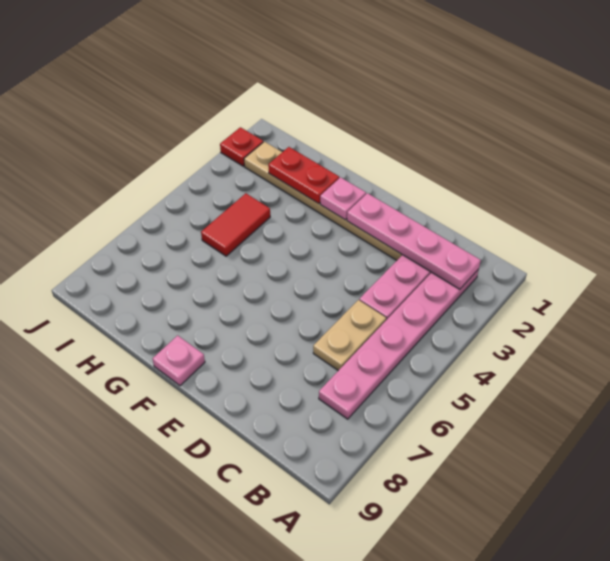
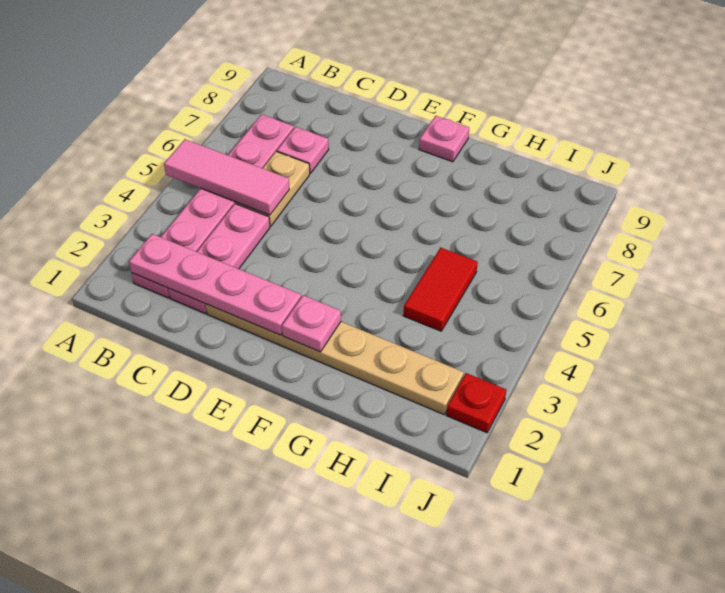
none -> pink 1x3 tile [164,139,290,215]
none -> pink 1x1 plate [277,127,329,173]
red 1x2 plate [268,147,339,204] -> none

